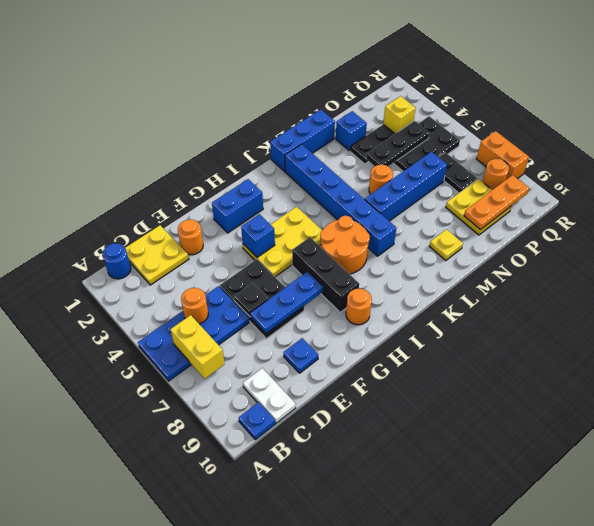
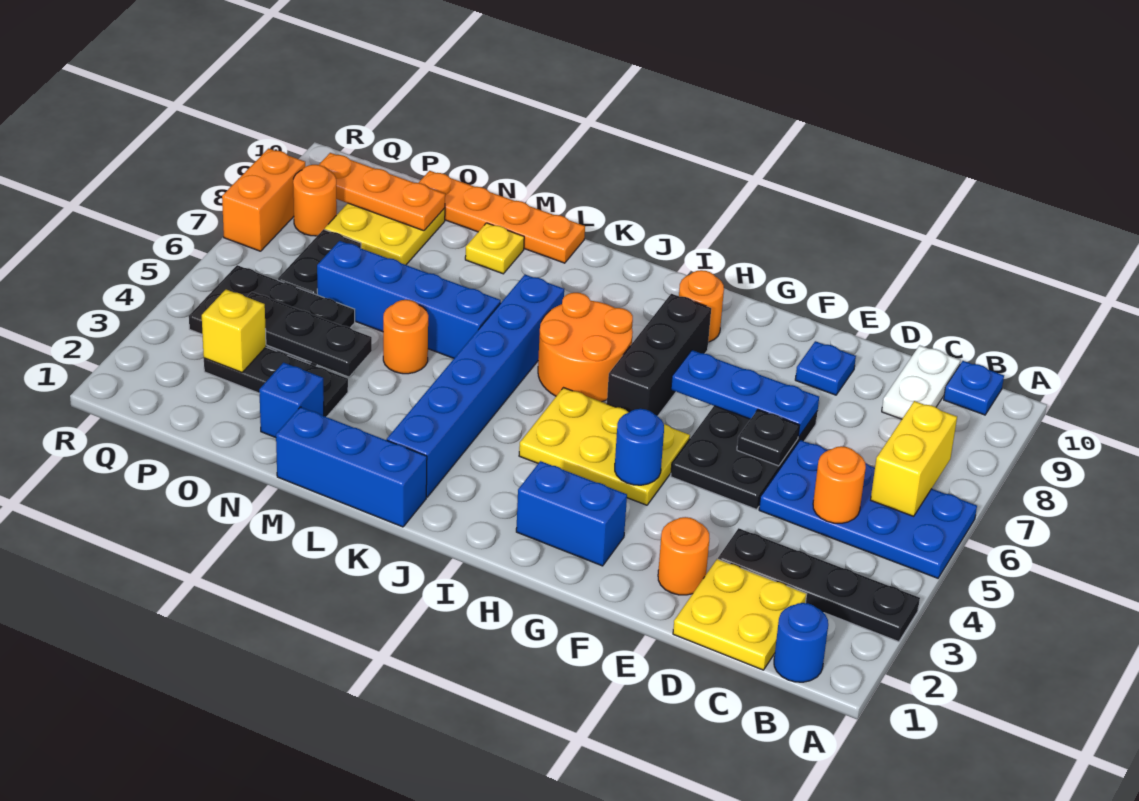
none -> black 1x4 plate [718,528,920,642]
blue 1x1 brick [241,214,275,257] -> blue 1x1 round brick [615,409,664,485]
none -> orange 1x4 plate [419,171,585,263]

